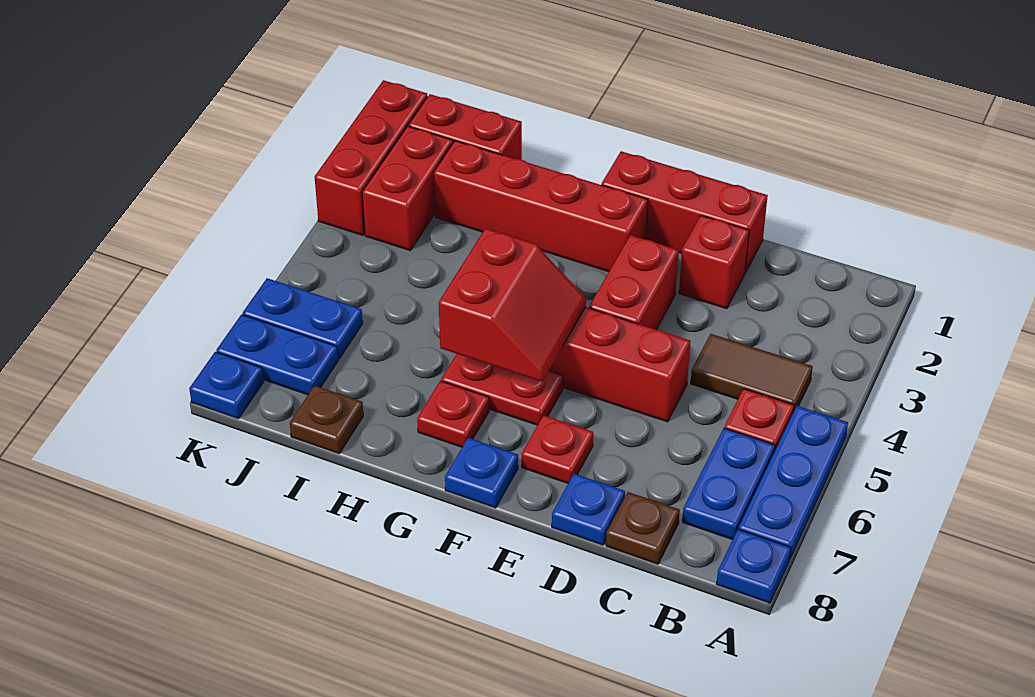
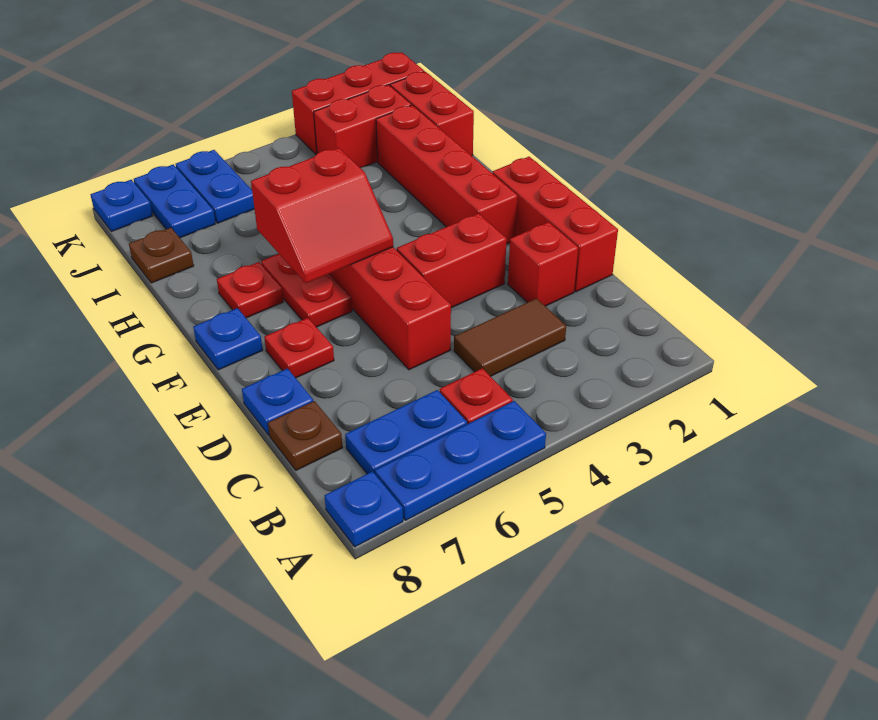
brown 1x2 tile [691,334,813,412] -> brown 1x2 tile turned to [454,298,566,376]

